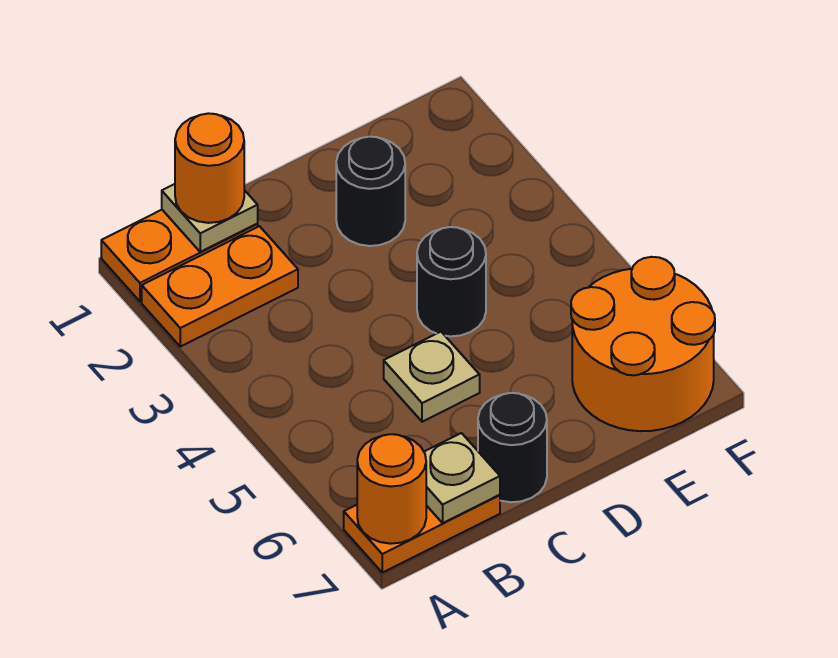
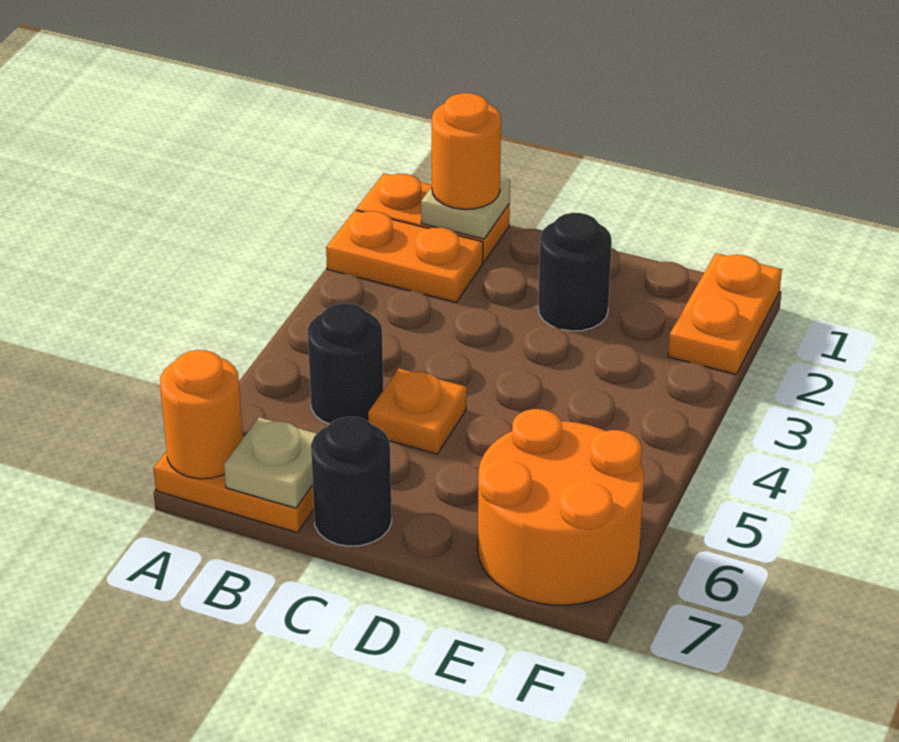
tan 1x1 plate [384,332,480,422] -> orange 1x1 plate [368,369,467,454]
black 1x1 round brick [417,227,486,336] -> black 1x1 round brick moved to [308,303,383,424]
none -> orange 1x2 plate [668,253,782,374]

